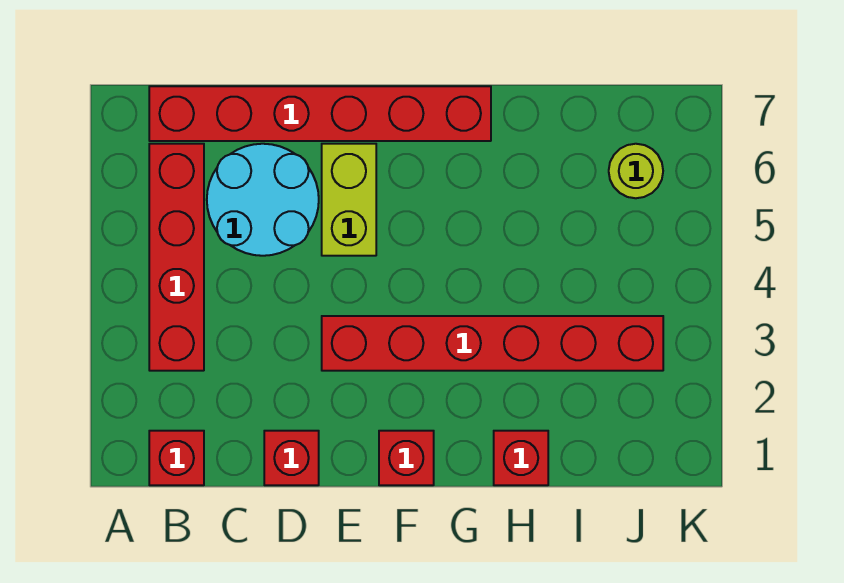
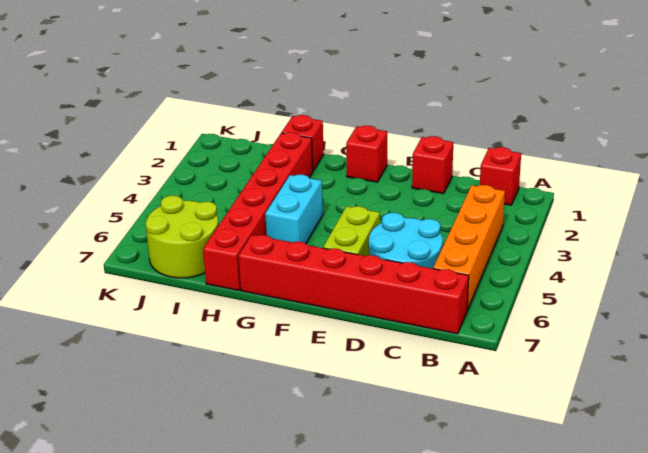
red 1x4 brick [149,144,204,371] -> orange 1x4 brick [433,185,505,310]
red 1x6 brick [322,316,663,371] -> red 1x6 brick turned to [203,132,313,291]
none -> cyan 1x2 brick [265,175,323,243]
lime 1x1 round brick [609,144,663,198] -> lime 2x2 round brick [146,195,219,278]

